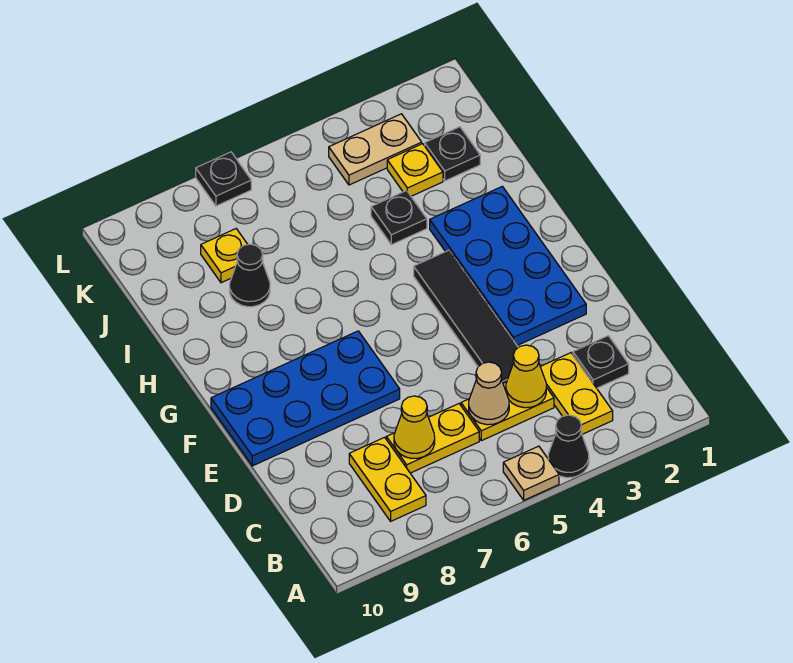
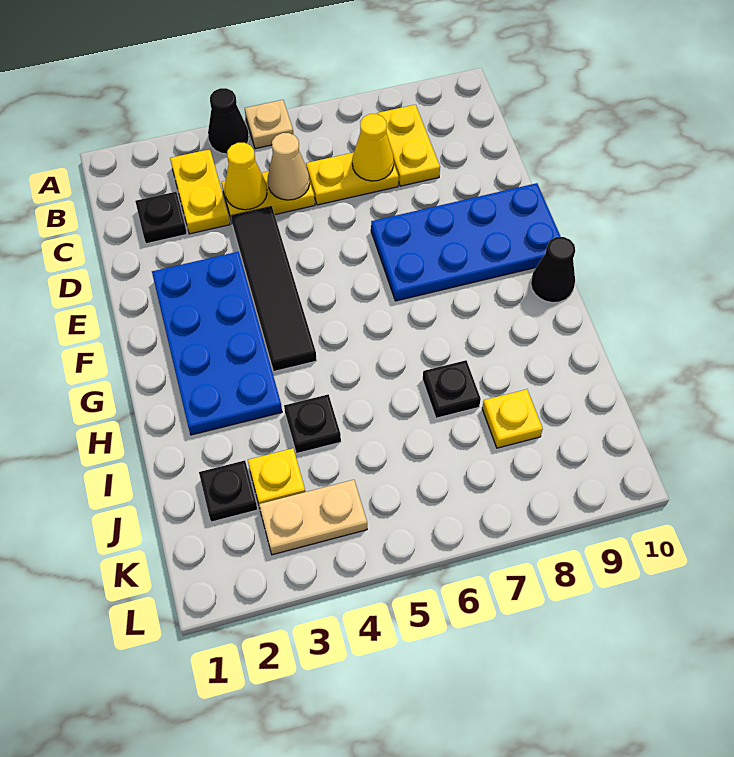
black 1x1 cone [230,244,270,307] -> black 1x1 cone moved to [531,237,575,303]
black 1x1 plate [196,152,251,206] -> black 1x1 plate moved to [423,360,481,418]

